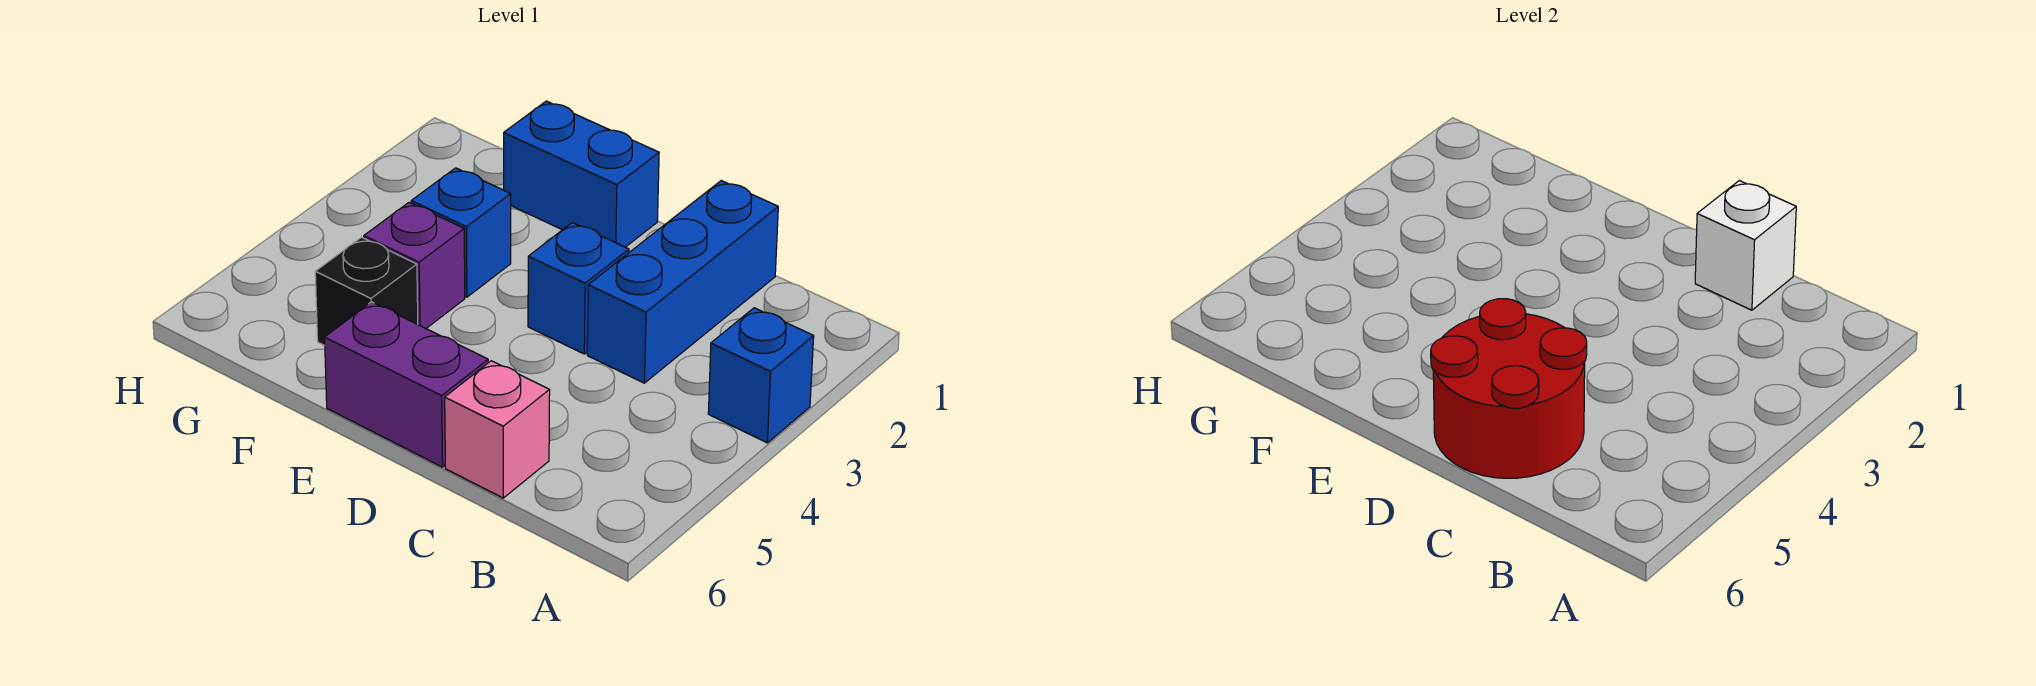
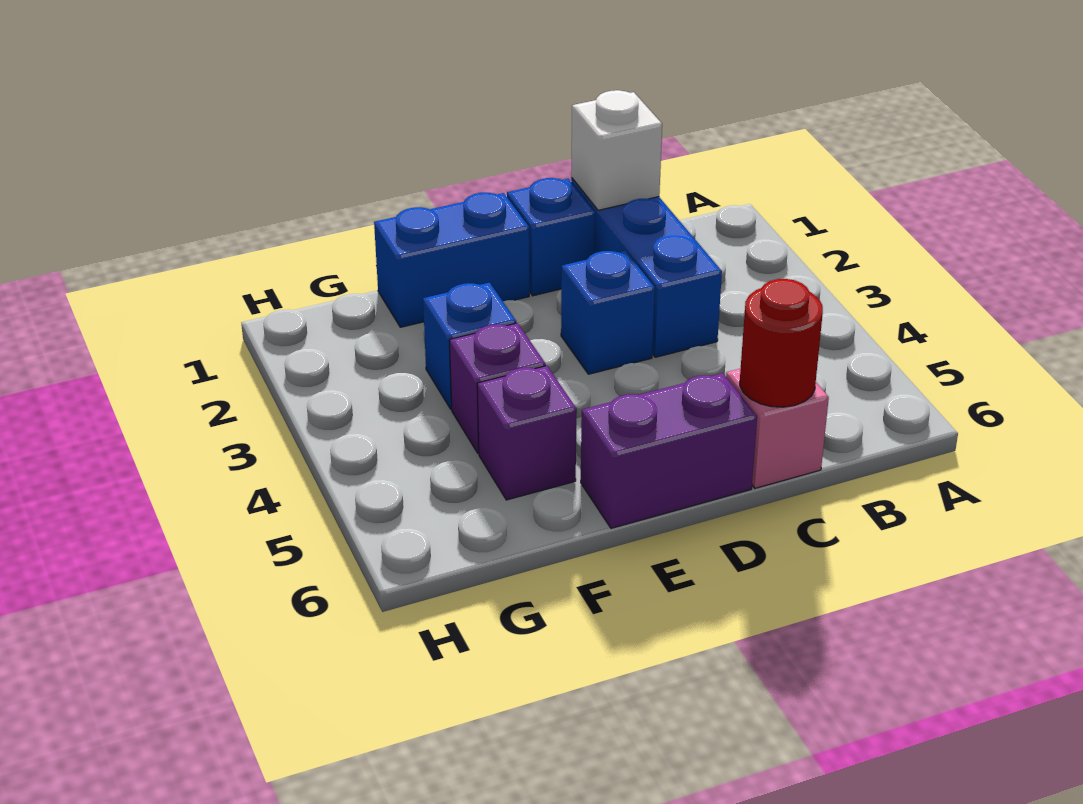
blue 1x1 brick [708,308,814,443] -> blue 1x1 brick moved to [507,178,595,296]
red 2x2 round brick [1431,299,1587,478] -> red 1x1 round brick [740,279,823,407]
black 1x1 brick [315,237,418,346] -> purple 1x1 brick [477,366,577,500]

